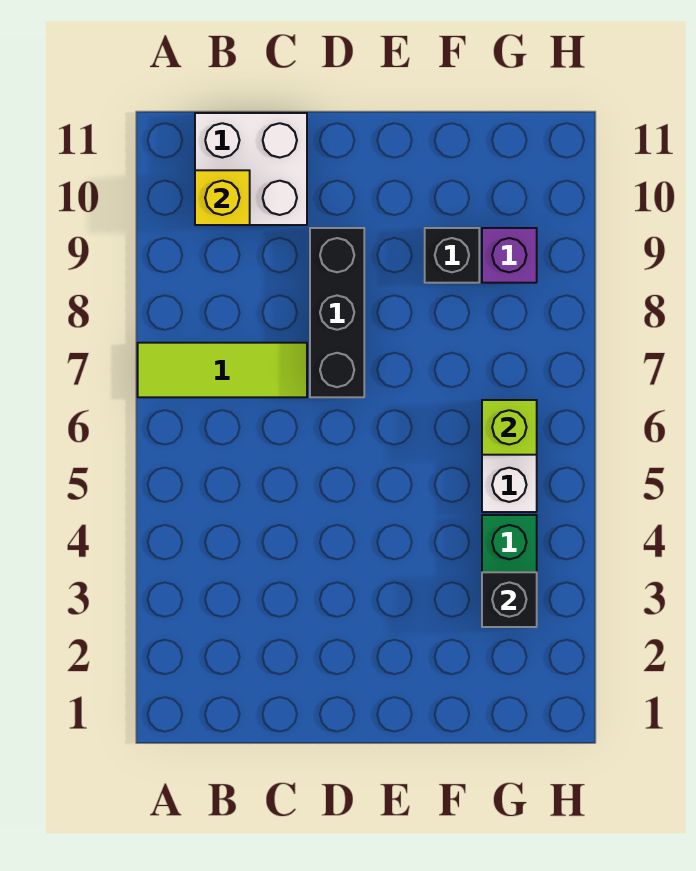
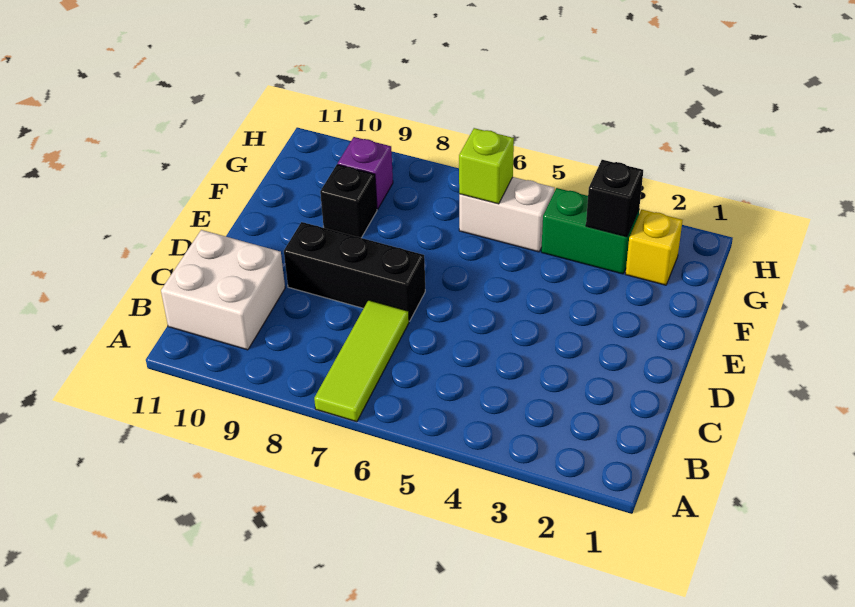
yellow 1x1 brick [195,170,250,225] -> yellow 1x1 brick moved to [626,210,683,285]

